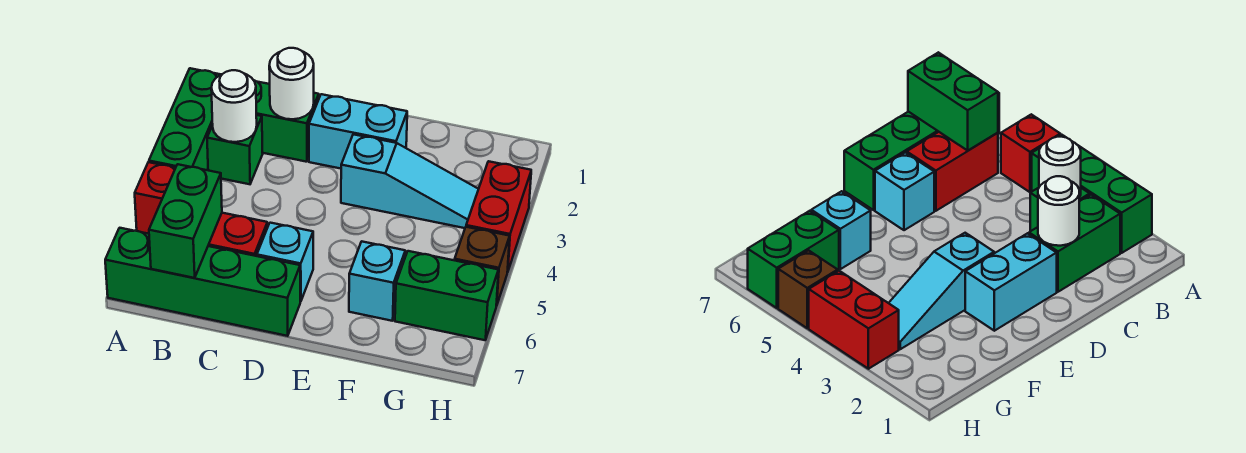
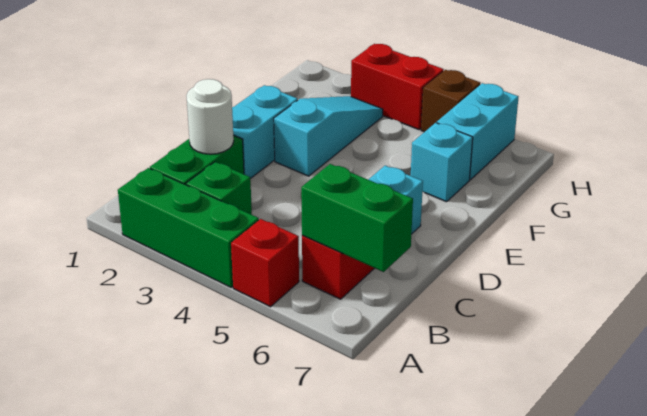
green 1x4 brick [105,228,300,336] -> none
white 1x1 round brick [211,70,257,142] -> none
green 1x2 brick [395,251,498,340] -> cyan 1x2 brick [437,83,518,180]

